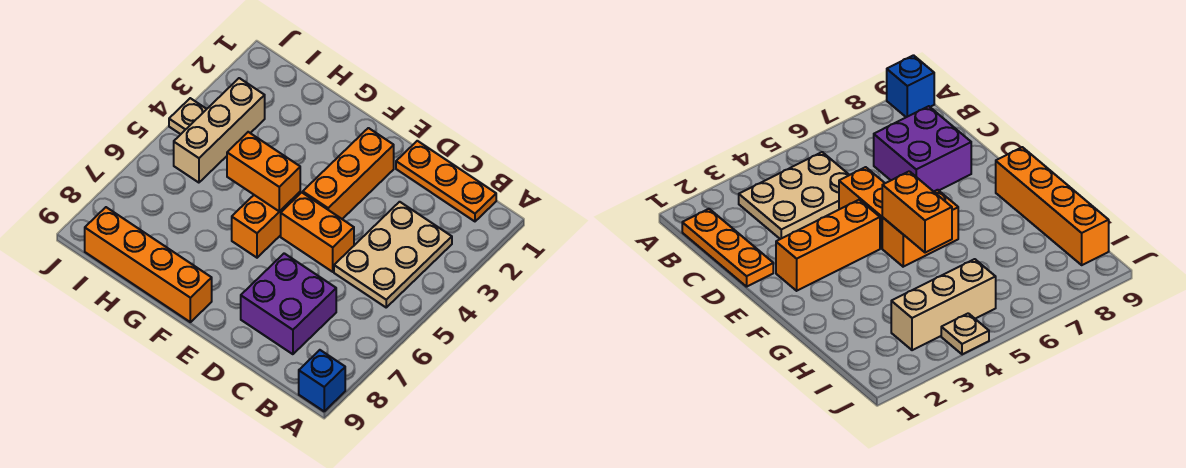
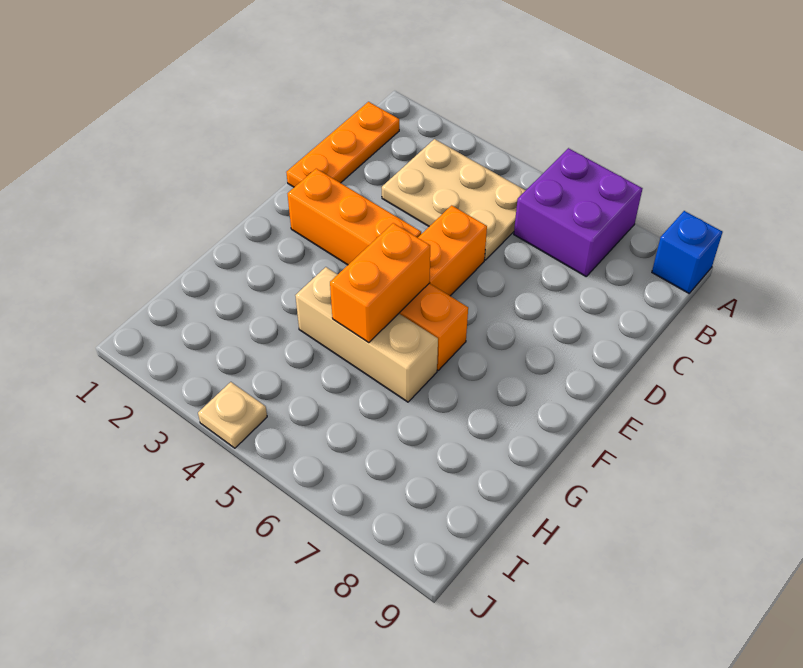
purple 2x2 brick [241,253,336,354] -> purple 2x2 brick moved to [514,148,642,276]
orange 1x4 brick [85,207,212,322] -> none
tan 1x3 brick [174,78,265,183] -> tan 1x3 brick moved to [295,267,438,402]

